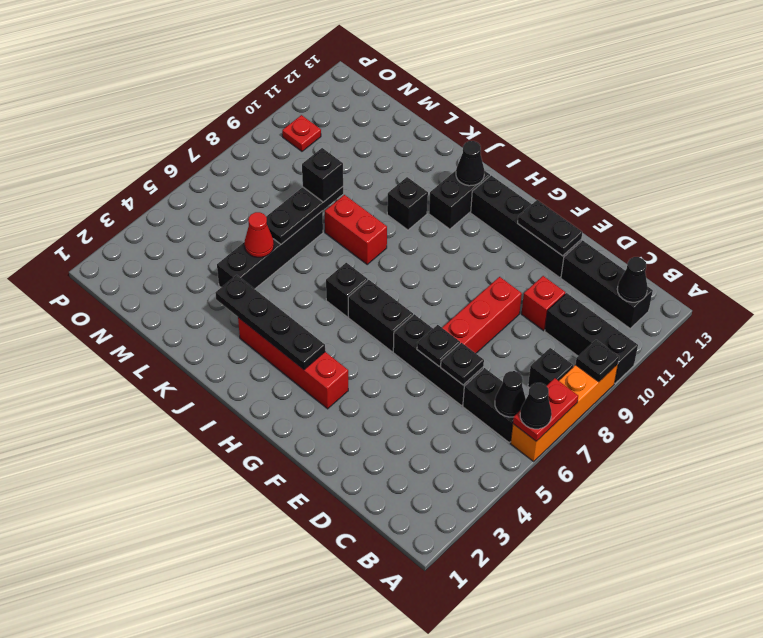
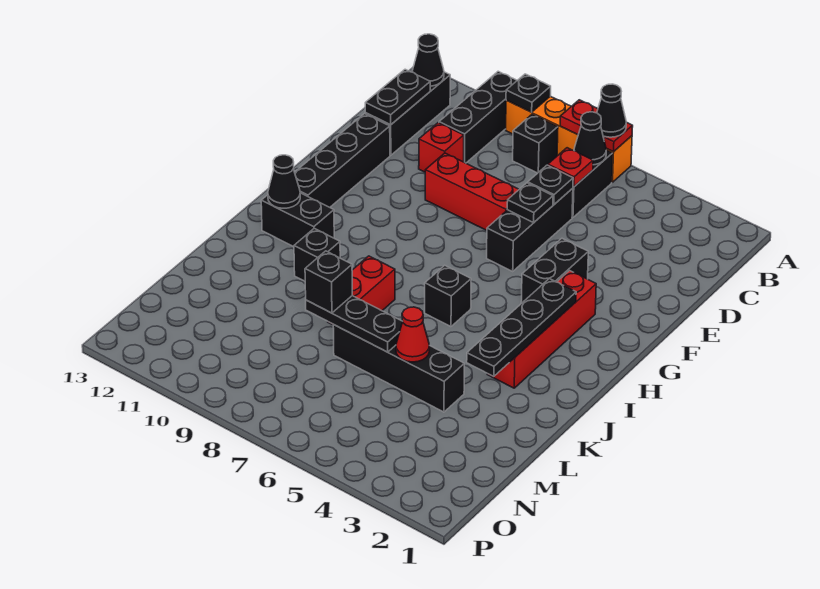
black 1x2 plate [518,200,582,256] -> black 1x2 plate moved to [365,69,430,125]
black 1x2 brick [348,280,413,352] -> black 1x2 brick moved to [521,239,588,303]
red 1x1 plate [282,115,321,151] -> red 1x1 plate moved to [548,148,593,187]

